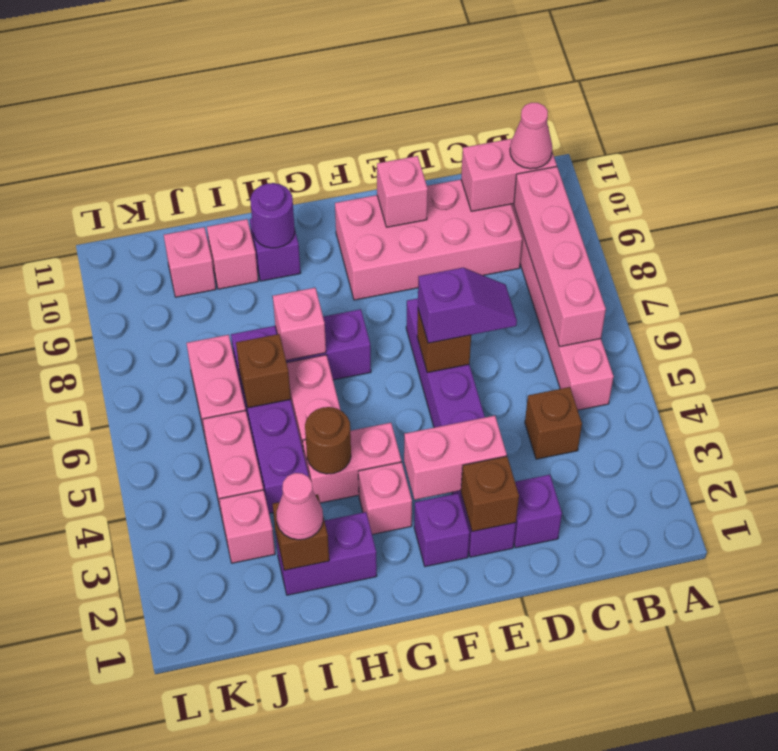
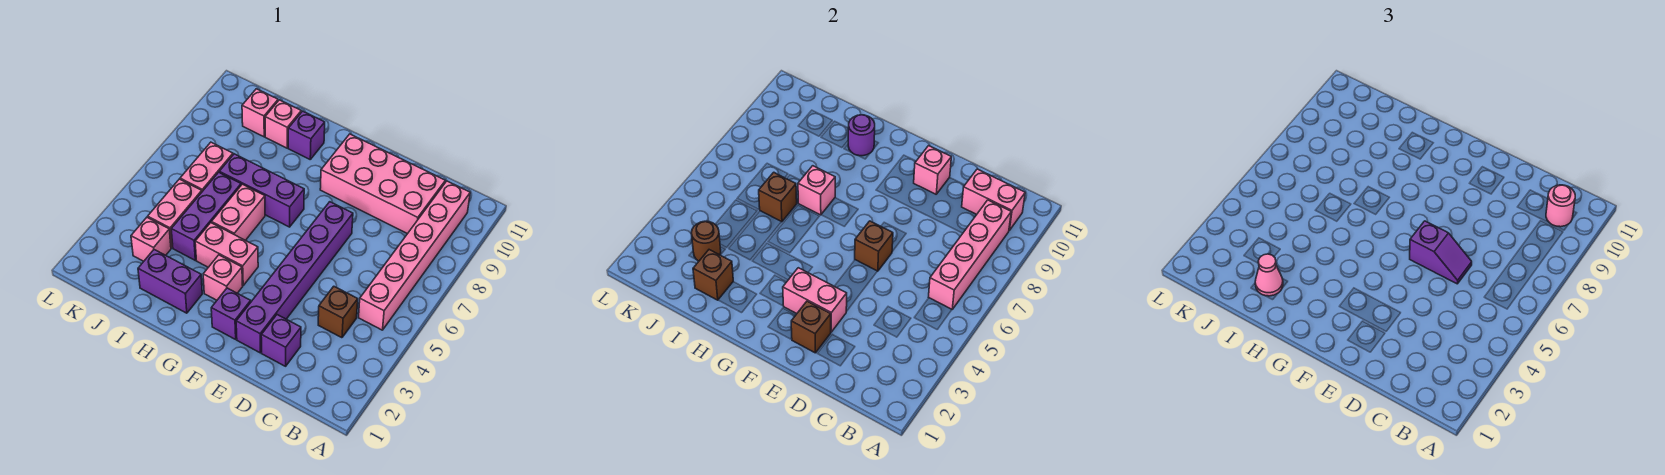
pink 1x1 cone [510,103,552,169] -> pink 1x1 round brick [1546,185,1575,227]
brown 1x1 round brick [305,407,351,474] -> brown 1x1 round brick moved to [691,221,721,261]

